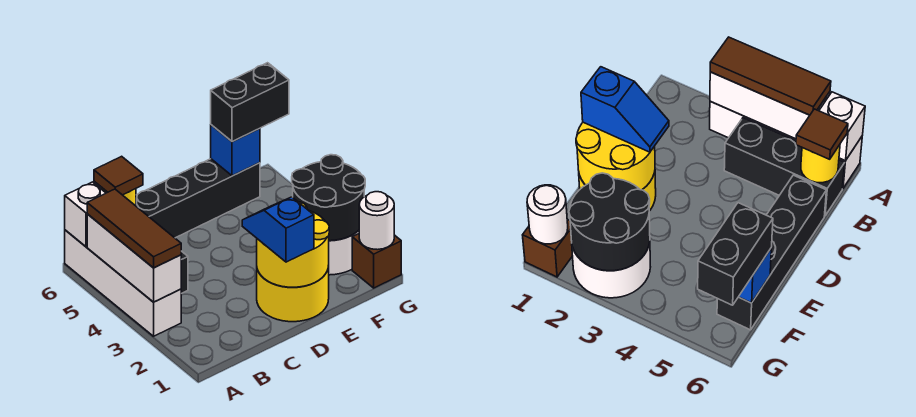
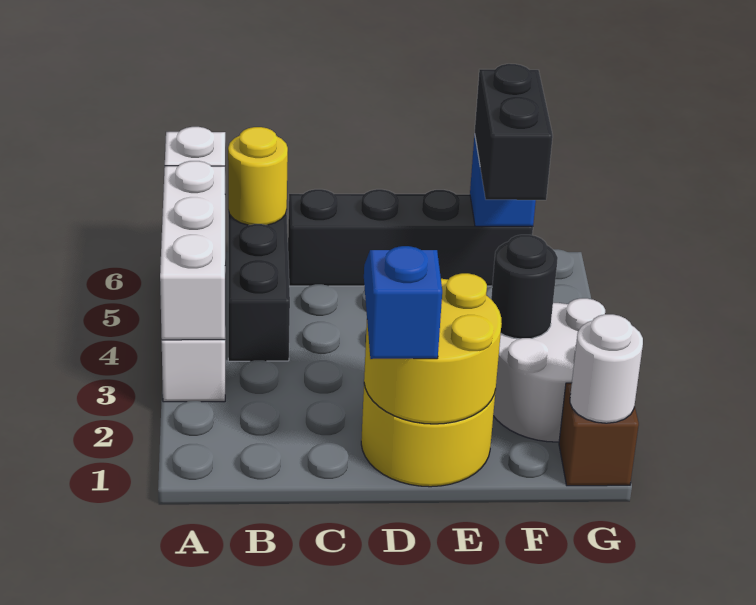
brown 1x3 tile [87,189,181,268] -> none
brown 1x1 tile [94,156,143,195] -> none
black 2x2 round brick [292,155,365,241] -> black 1x1 round brick [491,235,558,339]
black 1x2 brick [211,63,289,141] -> black 1x2 brick turned to [475,64,553,200]

